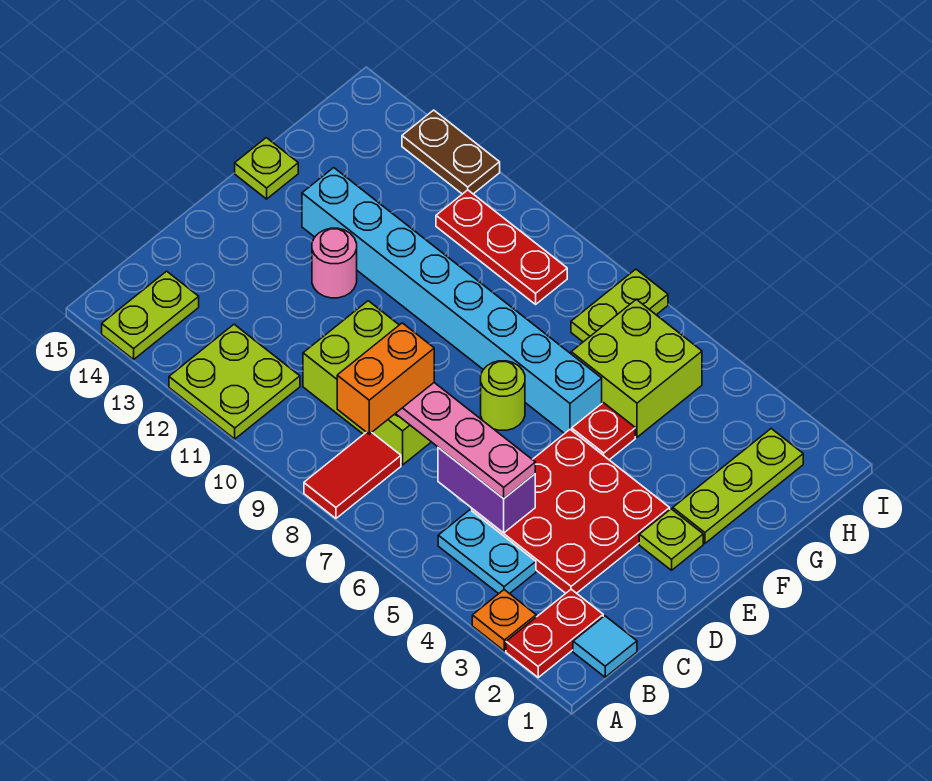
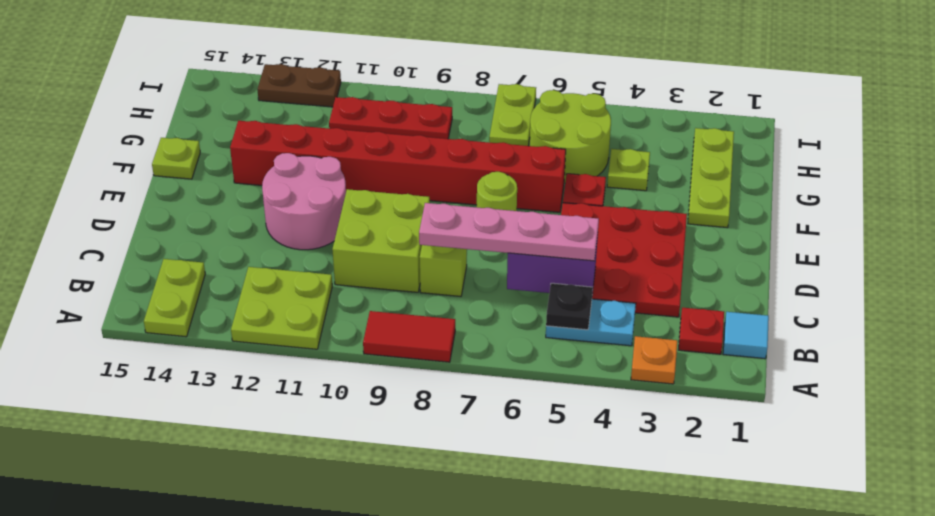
red 1x2 plate [506,589,603,677] -> red 1x1 plate [679,307,724,354]
red 1x2 tile [304,432,401,518] -> red 1x2 tile turned to [363,311,455,362]
none -> black 1x1 plate [546,283,593,330]
orange 1x2 brick [337,323,434,434] -> none
lime 1x1 plate [639,509,703,570] -> lime 1x1 plate moved to [607,149,650,191]
pink 1x1 round brick [312,228,357,298] -> pink 2x2 round brick [262,153,346,250]
cyan 1x8 brick [302,168,602,433] -> red 1x8 brick [230,121,566,212]
lime 2x2 brick [571,299,702,437] -> lime 2x2 round brick [530,90,611,183]

